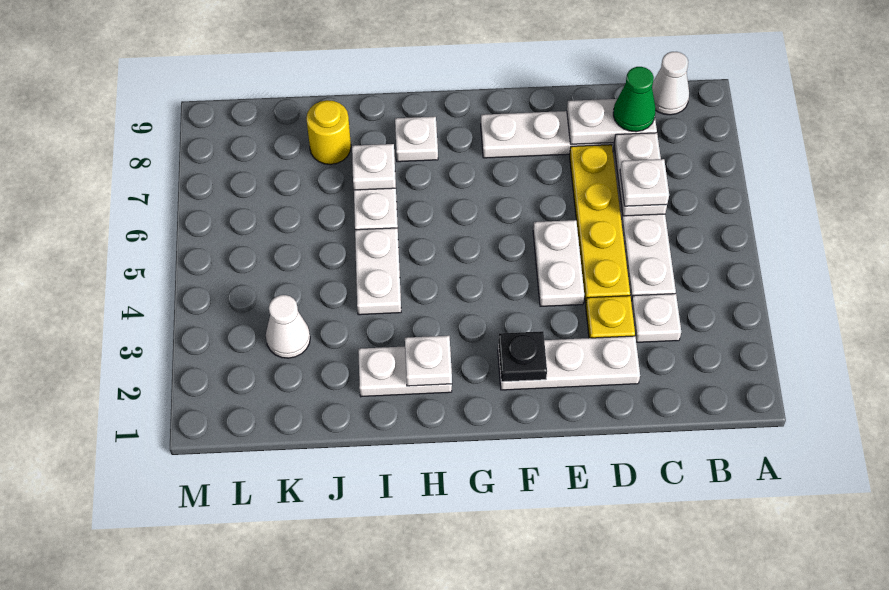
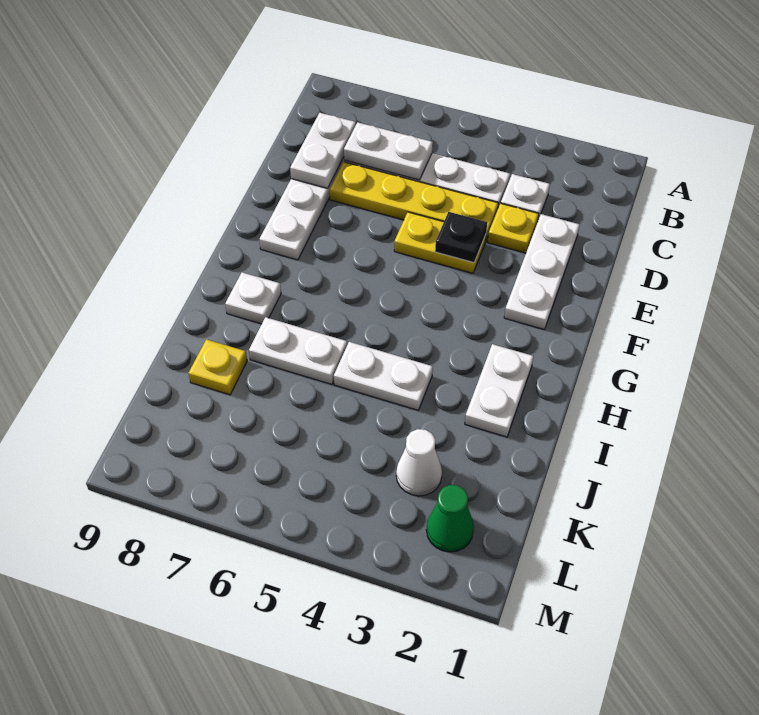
white 1x1 cone [652,52,689,115] -> none
white 1x1 plate [620,159,669,206] -> none
green 1x1 cone [613,67,656,132] -> green 1x1 cone moved to [427,485,474,552]
white 1x2 plate [533,220,584,306] -> yellow 1x2 plate [394,212,486,273]
black 1x1 plate [498,331,547,382] -> black 1x1 plate moved to [435,212,487,263]
white 1x1 plate [405,336,452,386] -> none
white 1x1 plate [352,144,396,190] -> none
yellow 1x1 round brick [306,100,351,164] -> yellow 1x1 plate [188,339,247,395]

